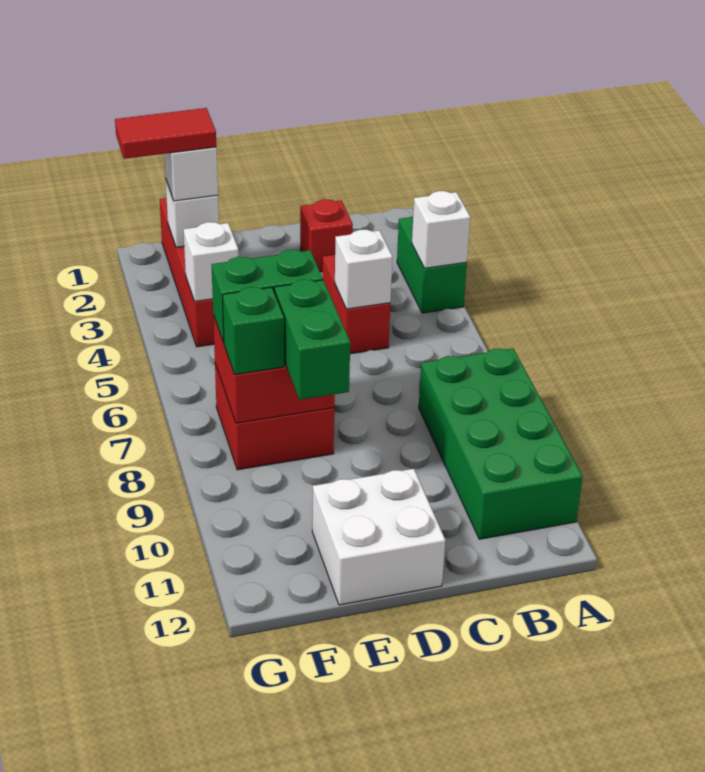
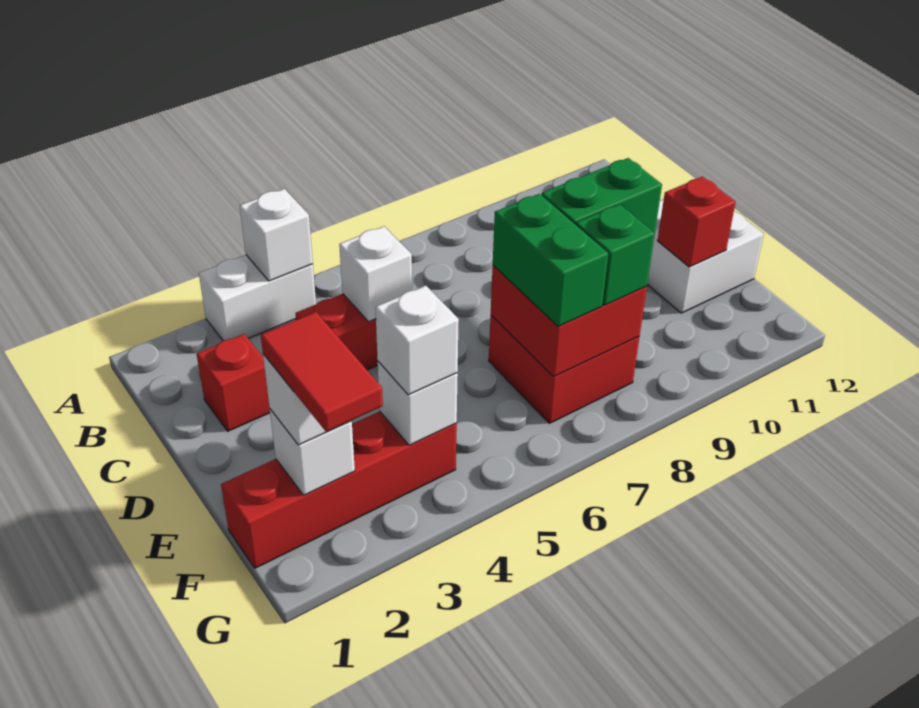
green 1x2 brick [397,217,467,313] -> white 1x2 brick [199,255,316,341]
green 2x4 brick [419,348,583,539] -> none
none -> red 1x1 brick [658,177,736,267]
none -> white 1x1 brick [375,285,459,395]

